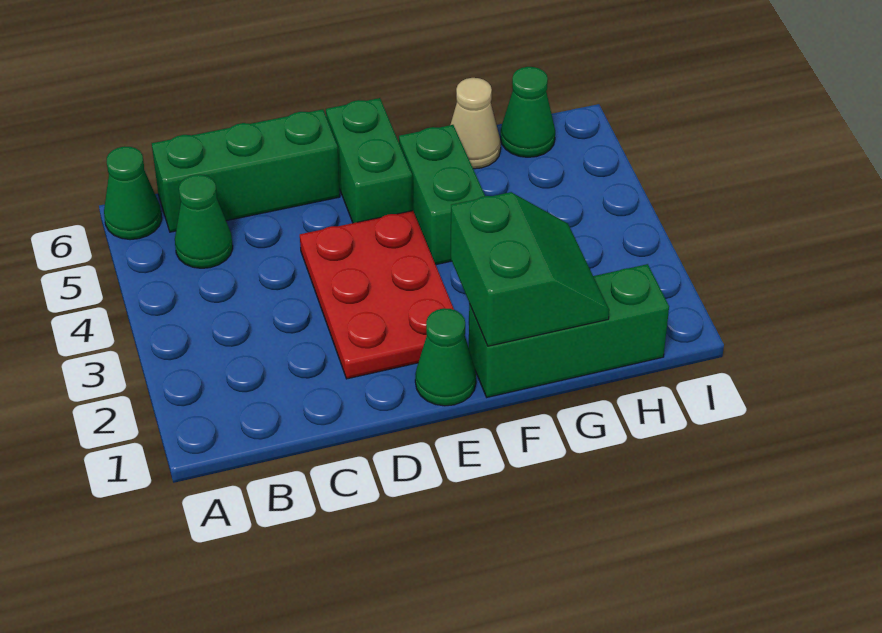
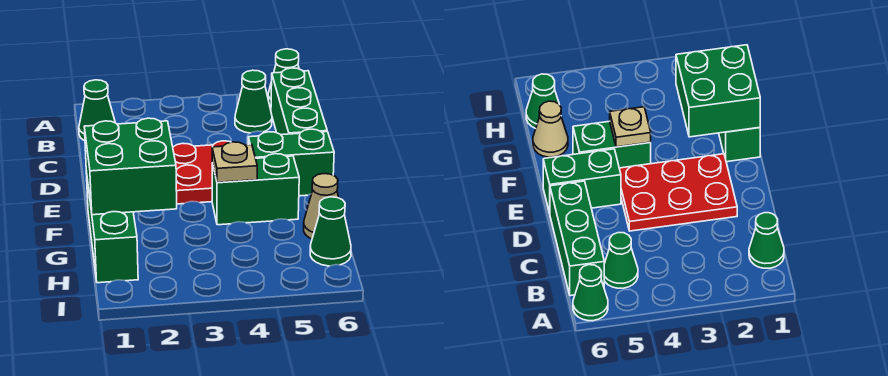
green 1x1 cone [415,308,476,406] -> green 1x1 cone moved to [79,80,115,141]
green 2x2 slope [451,192,609,346] -> green 2x2 brick [84,118,177,215]
none -> tan 1x1 plate [212,142,257,182]

